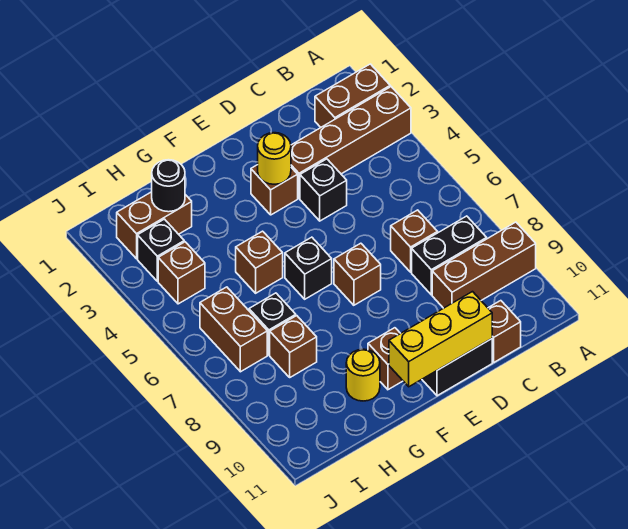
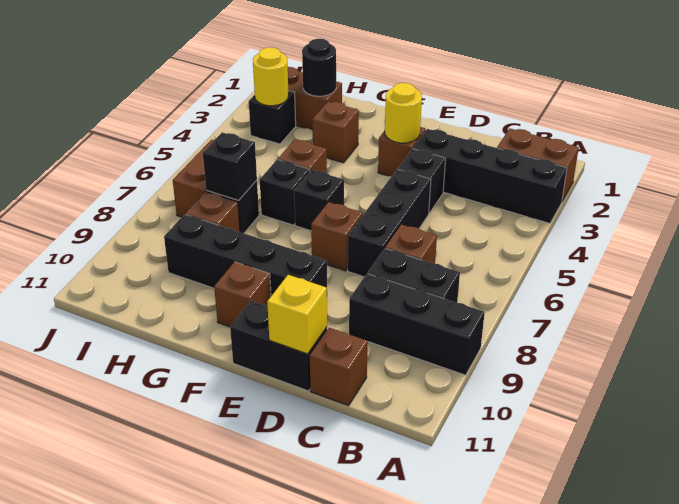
brown 1x4 brick [291,87,411,198] -> black 1x4 brick [413,129,567,223]
brown 1x3 brick [432,222,536,308] -> black 1x3 brick [349,274,485,375]
none -> black 1x3 brick [348,169,431,277]
yellow 1x3 brick [389,292,492,387] -> yellow 1x1 brick [267,275,327,354]
none -> black 1x4 brick [164,214,327,296]
none -> black 1x1 brick [260,160,309,225]
yellow 1x1 round brick [346,349,380,401] -> yellow 1x1 round brick moved to [253,47,289,106]
none -> black 1x1 brick [203,132,257,200]
brown 1x1 brick [158,242,205,304] -> brown 1x1 brick moved to [312,101,359,163]

